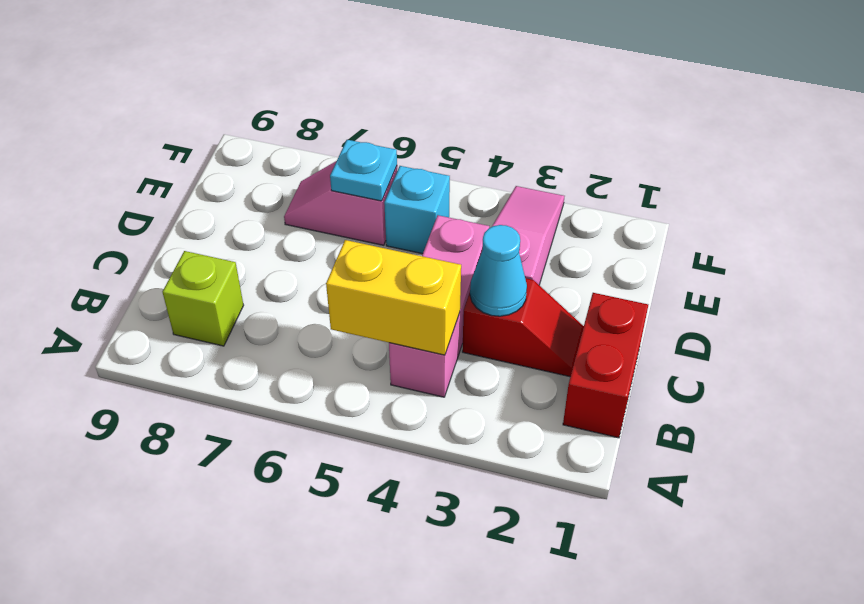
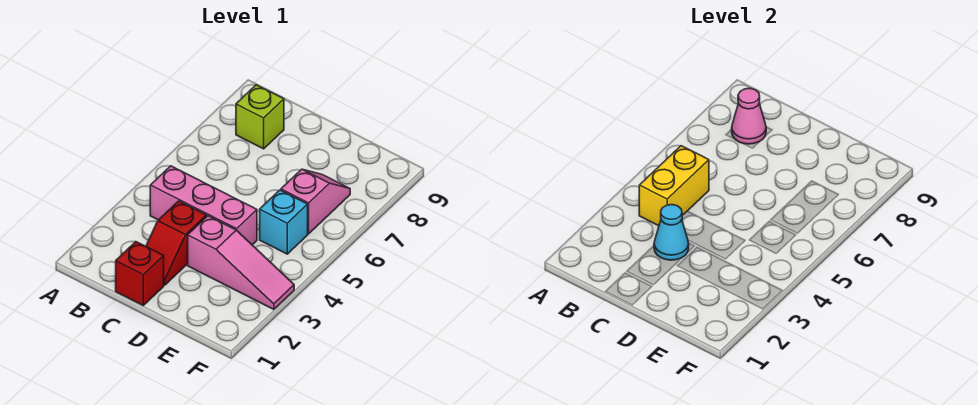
red 1x2 brick [563,293,648,438] -> red 1x1 brick [116,242,164,305]
none -> pink 1x1 cone [732,88,766,144]
cyan 1x1 plate [330,140,397,201] -> none

